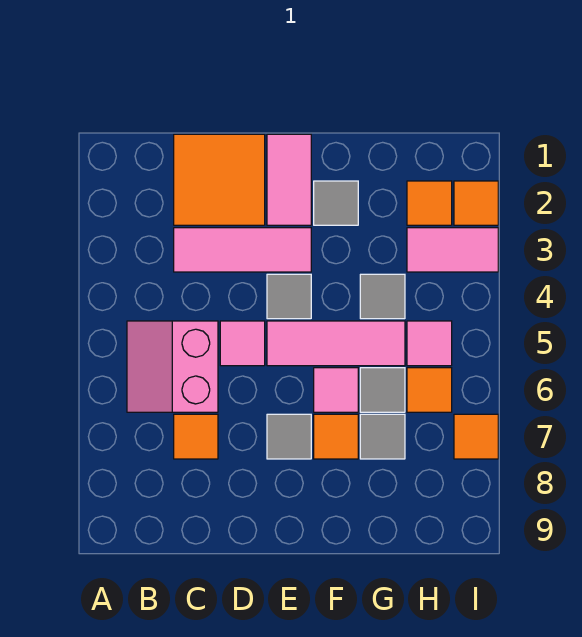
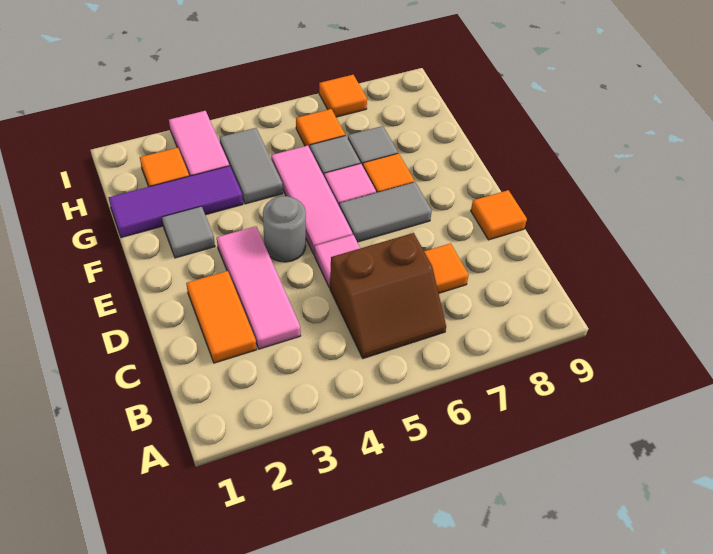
pink 2x2 slope [127,321,218,412] -> brown 2x2 slope [330,233,446,358]
orange 2x2 tile [174,134,265,225] -> orange 1x2 tile [186,271,257,363]
pink 1x2 tile [267,134,311,225] -> none
grey 1x1 tile [267,274,311,319] -> grey 1x1 round brick [263,196,306,262]
grey 1x1 tile [267,414,311,459] -> grey 1x2 tile [339,182,432,242]
none -> purple 1x3 tile [109,166,243,238]
grey 1x1 tile [360,274,405,319] -> grey 1x2 tile [219,128,283,204]
pink 1x1 tile [407,321,452,366] -> none
orange 1x1 tile [454,181,498,225] -> orange 1x1 tile moved to [471,190,527,240]

